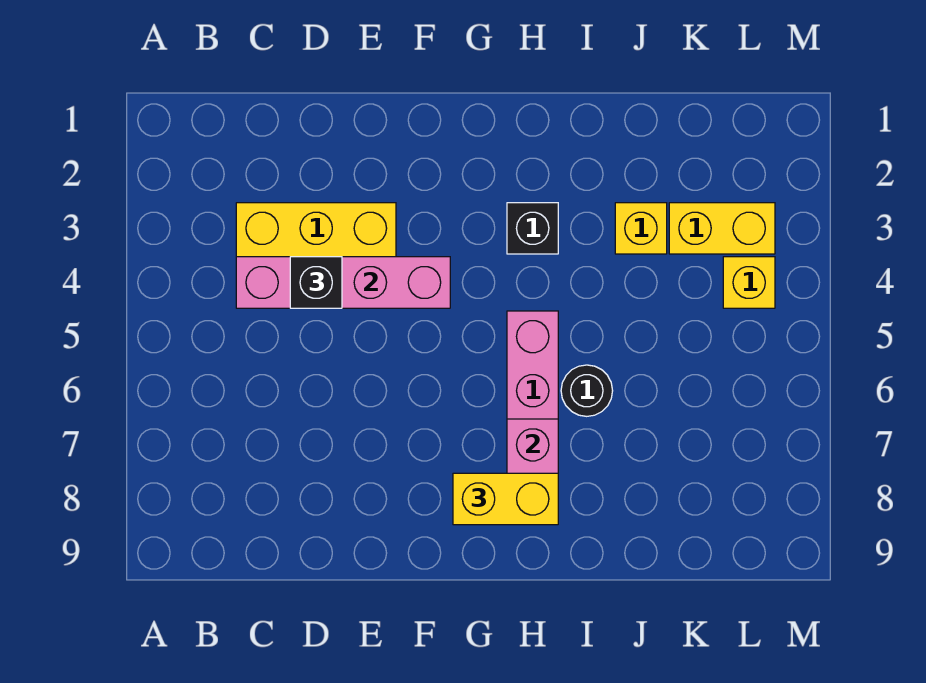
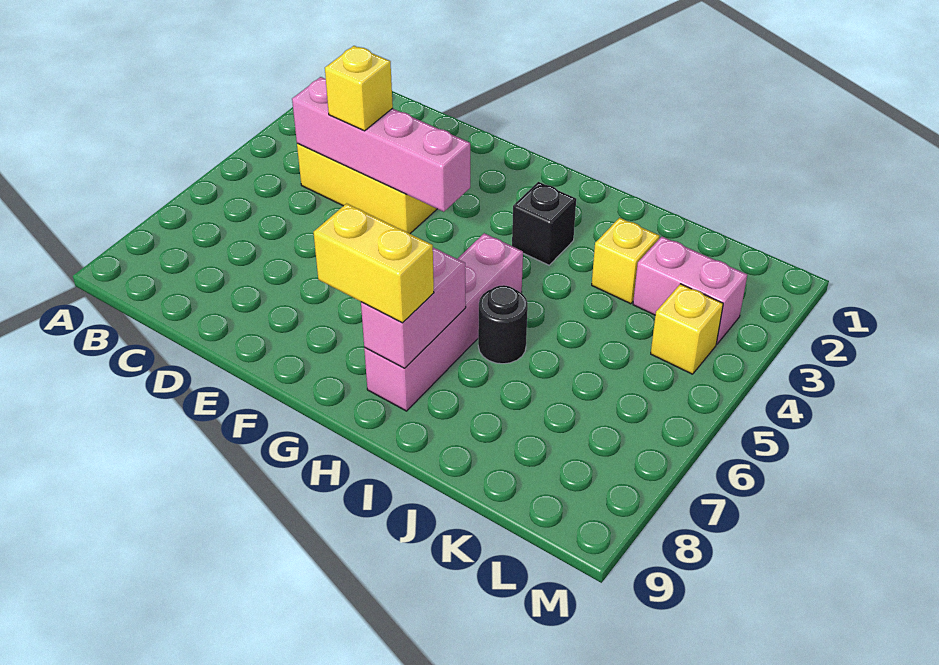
black 1x1 brick [290,257,342,308] -> yellow 1x1 brick [325,46,393,131]
yellow 1x2 brick [669,203,775,254] -> pink 1x2 brick [633,237,747,344]

